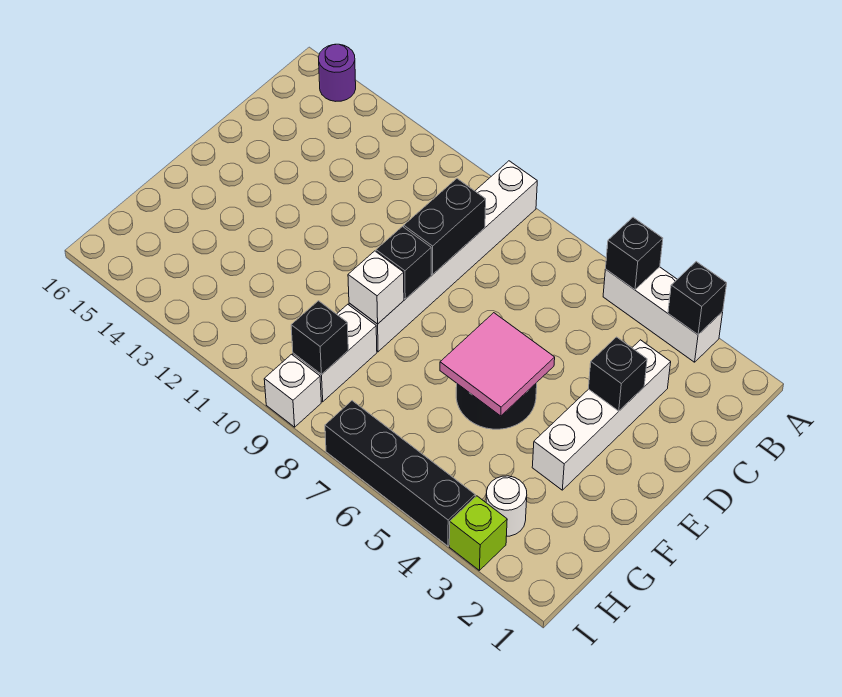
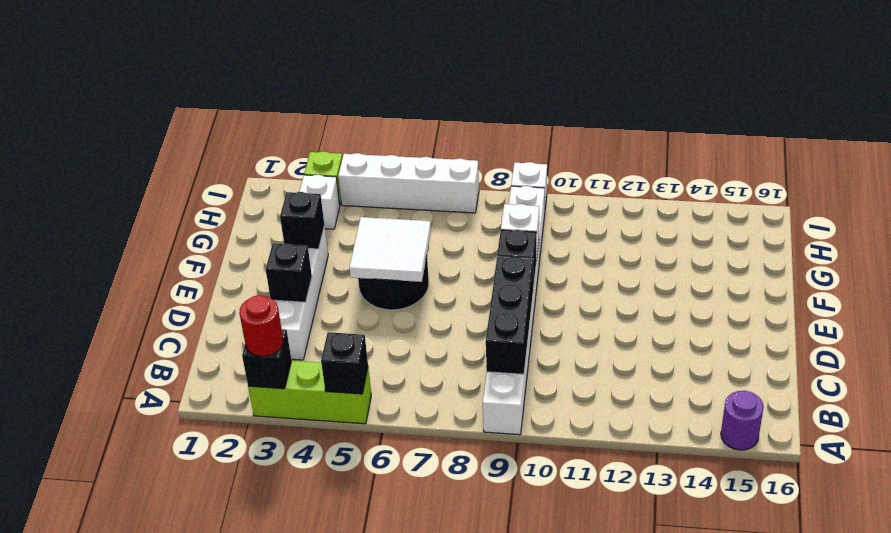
white 1x3 brick [603,267,723,362] -> lime 1x3 brick [248,361,371,424]
none -> red 1x1 round brick [239,295,283,357]
black 1x2 brick [404,179,486,274] -> black 1x3 brick [486,257,533,374]
pink 2x2 tile [440,313,555,416] -> white 2x2 tile [349,217,431,282]
white 1x1 round brick [486,476,527,536] -> white 1x1 brick [299,175,340,229]
black 1x1 brick [291,301,348,375] -> black 1x1 brick moved to [280,192,324,249]
black 1x4 brick [325,401,475,546] -> white 1x4 brick [338,153,479,213]

